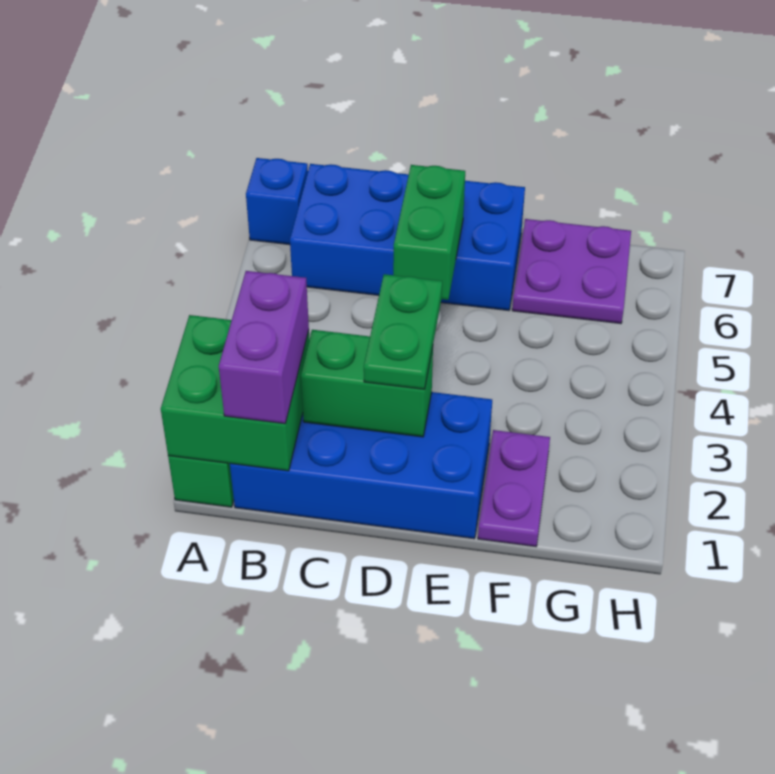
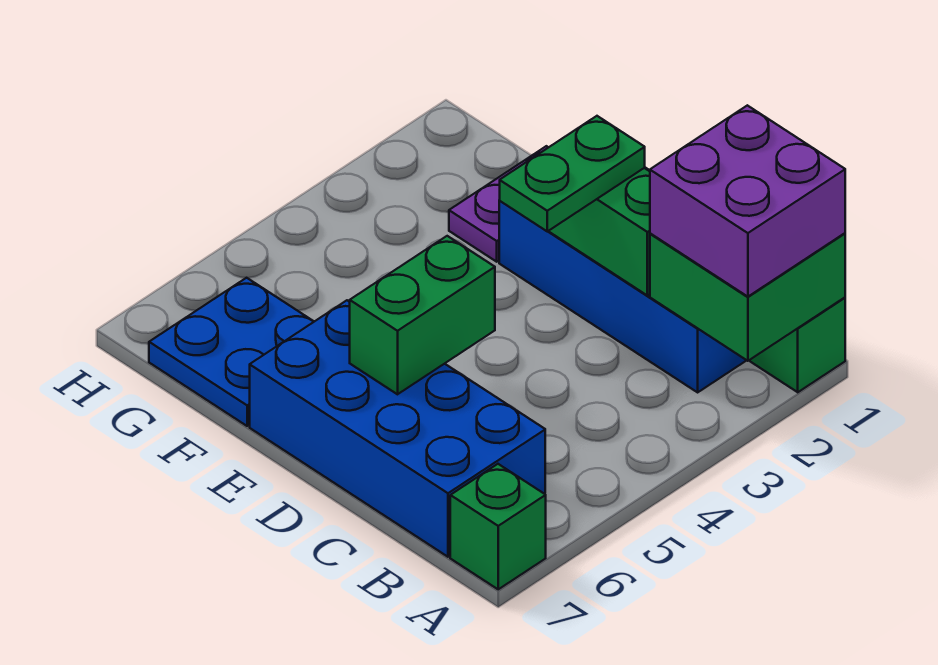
blue 1x1 brick [246,158,308,245] -> green 1x1 brick [450,464,546,589]
purple 1x2 brick [219,271,309,424] -> purple 2x2 brick [650,105,845,297]
purple 2x2 plate [512,219,631,324] -> blue 2x2 plate [149,278,314,426]

